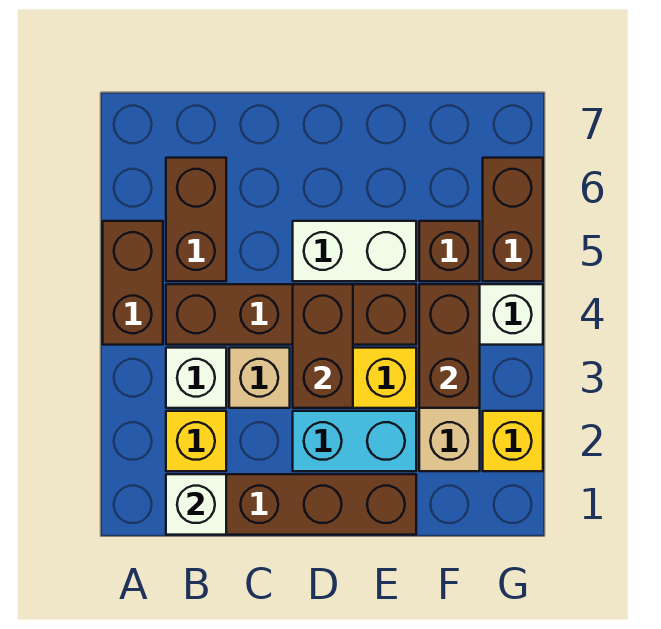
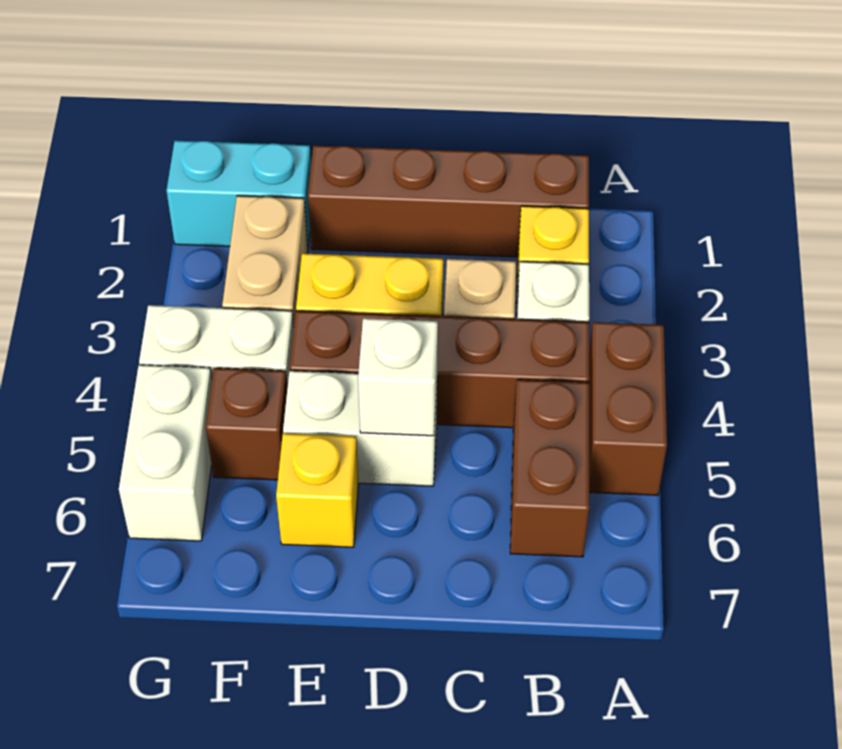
white 1x1 brick [166,474,226,535] -> white 1x1 brick moved to [358,318,438,436]
cyan 1x2 brick [293,411,416,471] -> cyan 1x2 brick moved to [166,141,311,247]
brown 1x2 brick [293,284,353,408] -> none
brown 1x2 brick [419,284,480,408] -> none
yellow 1x1 brick [483,411,543,471] -> yellow 1x1 brick moved to [276,433,359,547]
brown 1x2 brick [483,158,543,281] -> white 1x2 brick [119,365,212,541]

